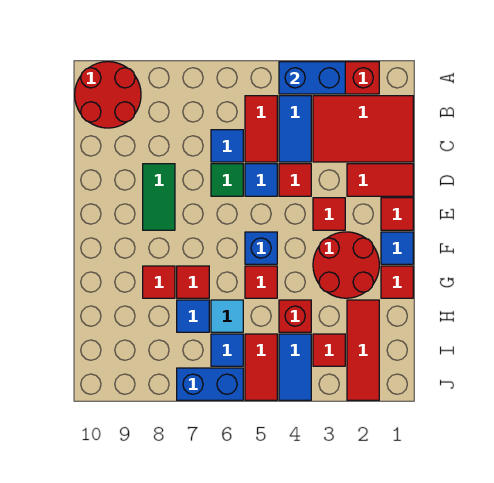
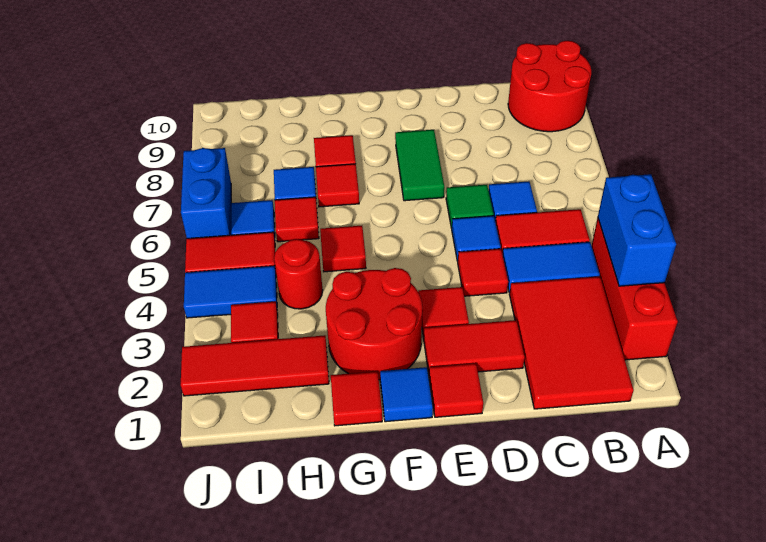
red 1x2 tile [347,164,413,196] -> red 1x2 tile turned to [423,320,525,374]
green 1x2 tile [143,164,175,230] -> green 1x2 tile turned to [395,130,444,201]
blue 1x1 brick [245,232,277,264] -> none
red 1x1 brick [279,300,311,332] -> red 1x1 round brick [274,239,323,309]
cyan 1x1 tile [211,300,243,332] -> red 1x1 tile [275,197,319,242]

